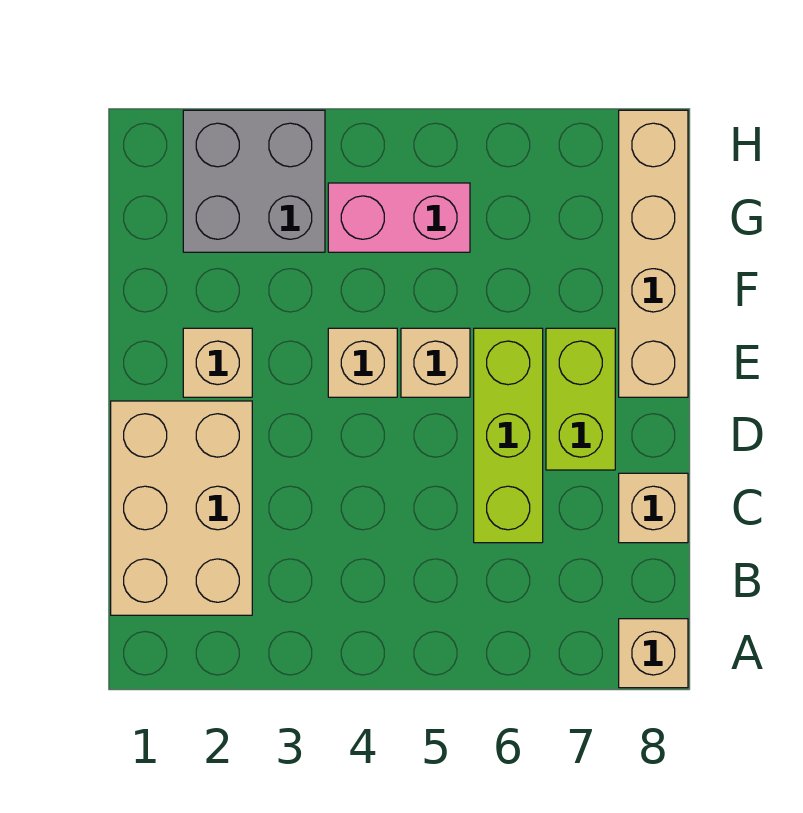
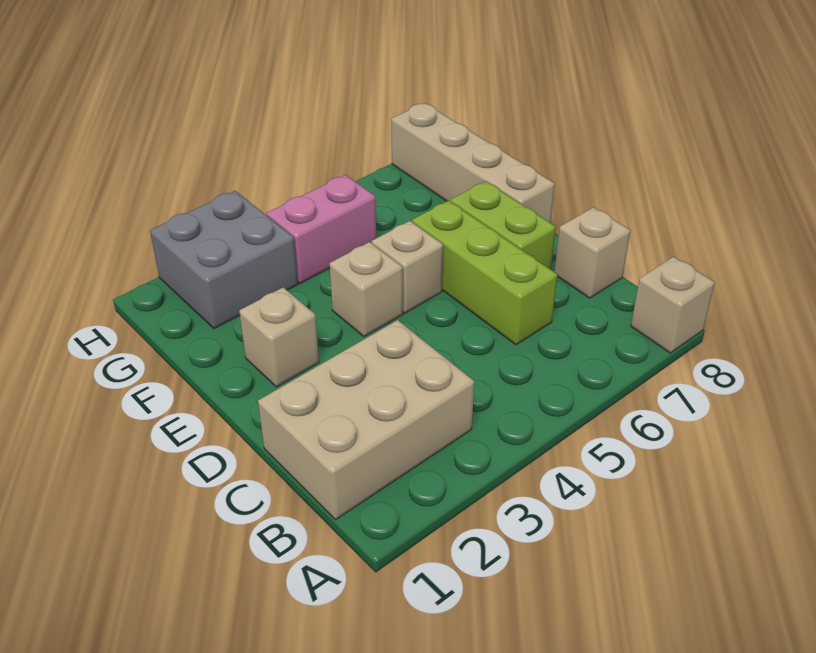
tan 2x3 brick [111,401,252,615] -> tan 2x3 brick turned to [258,320,474,520]

